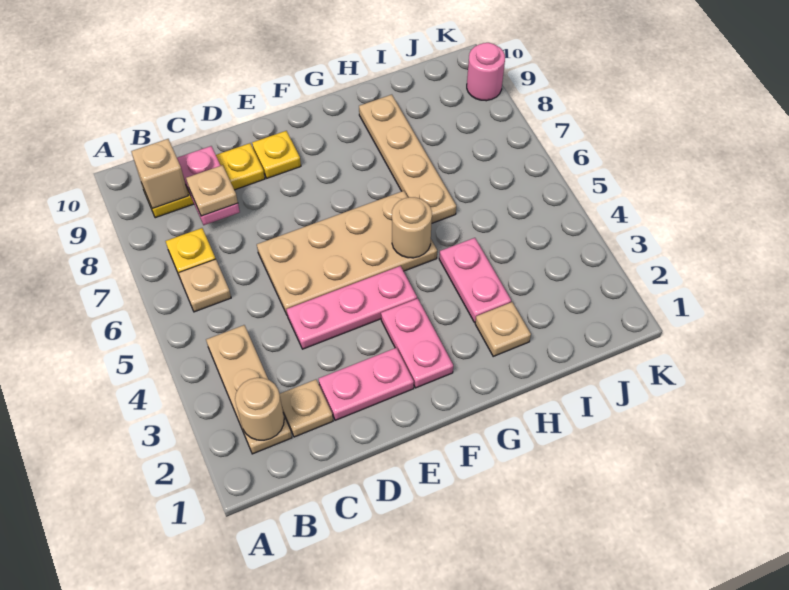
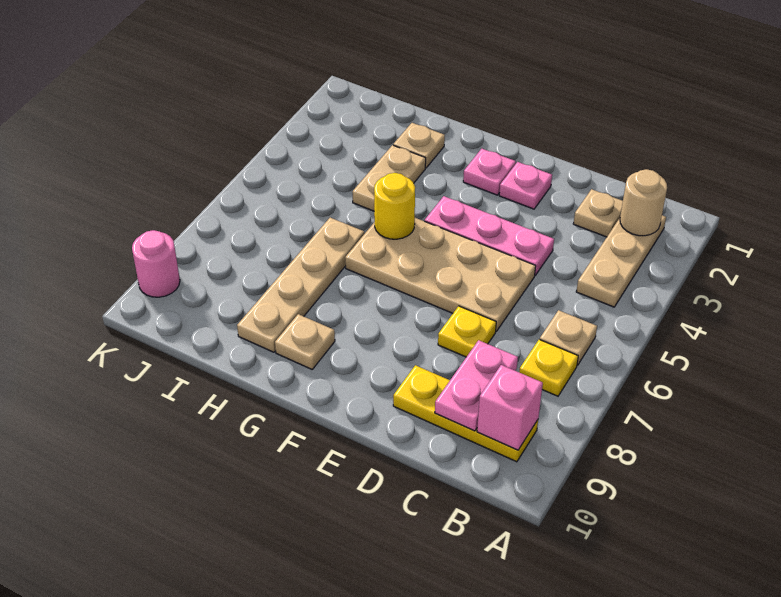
tan 1x1 brick [131,139,188,209] -> pink 1x1 brick [477,365,543,450]
tan 1x1 plate [186,165,238,216] -> tan 1x1 plate moved to [275,314,335,369]
pink 1x2 plate [319,348,414,420] -> pink 1x1 plate [499,162,552,209]
yellow 1x1 plate [252,131,301,178] -> yellow 1x1 plate moved to [438,306,496,357]
pink 1x2 plate [381,299,453,388] -> pink 1x1 plate [463,149,516,195]
tan 1x1 round brick [392,197,432,258] -> yellow 1x1 round brick [374,173,415,239]
pink 1x2 plate [439,238,511,322] -> tan 1x2 plate [352,145,426,211]

